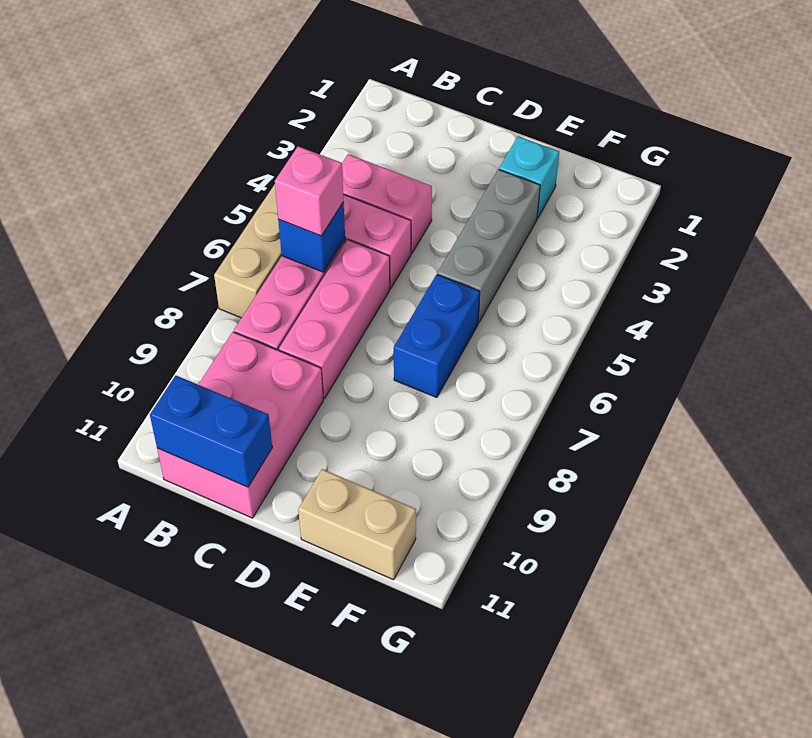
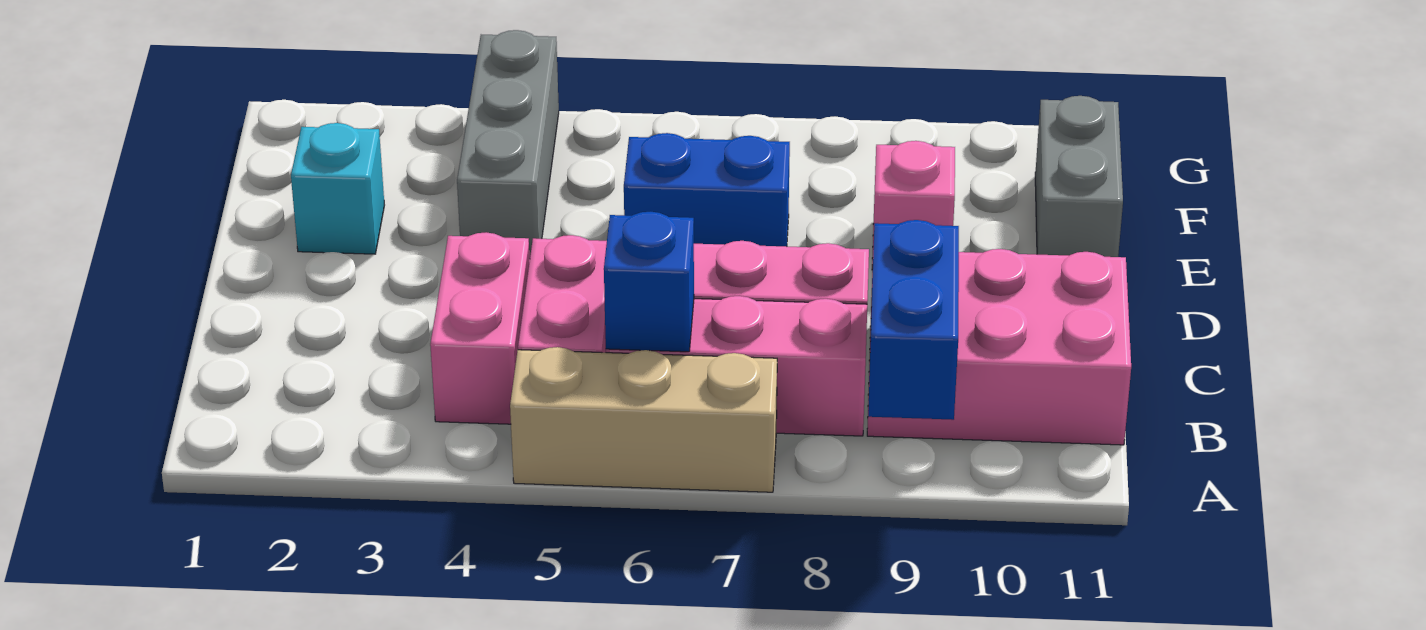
pink 1x1 brick [275,146,344,236] -> pink 1x1 brick moved to [872,141,955,269]
blue 1x2 brick [150,376,272,487] -> blue 1x2 brick moved to [868,220,959,420]
grey 1x3 brick [438,170,540,323] -> grey 1x3 brick turned to [457,30,559,259]
tan 1x2 brick [298,469,416,580] -> grey 1x2 brick [1035,96,1123,257]

